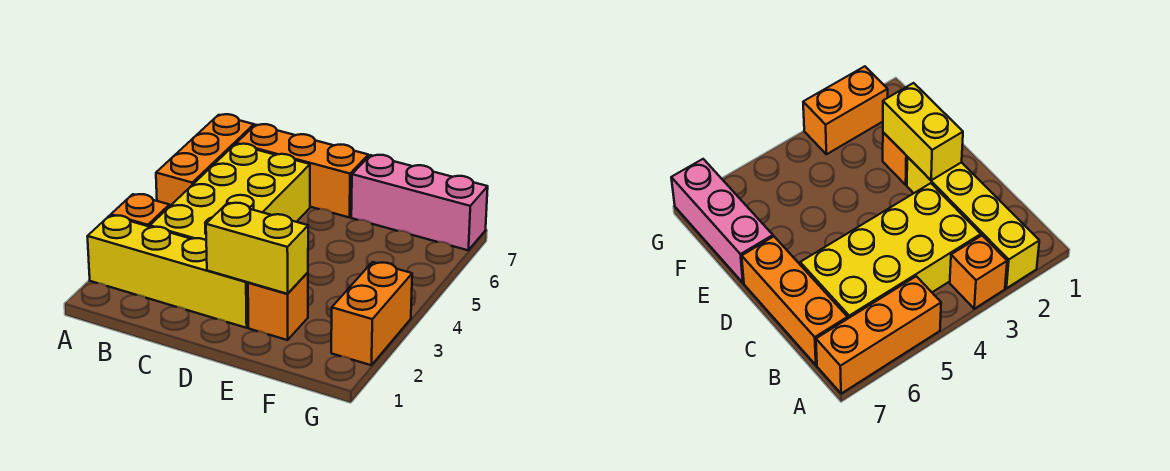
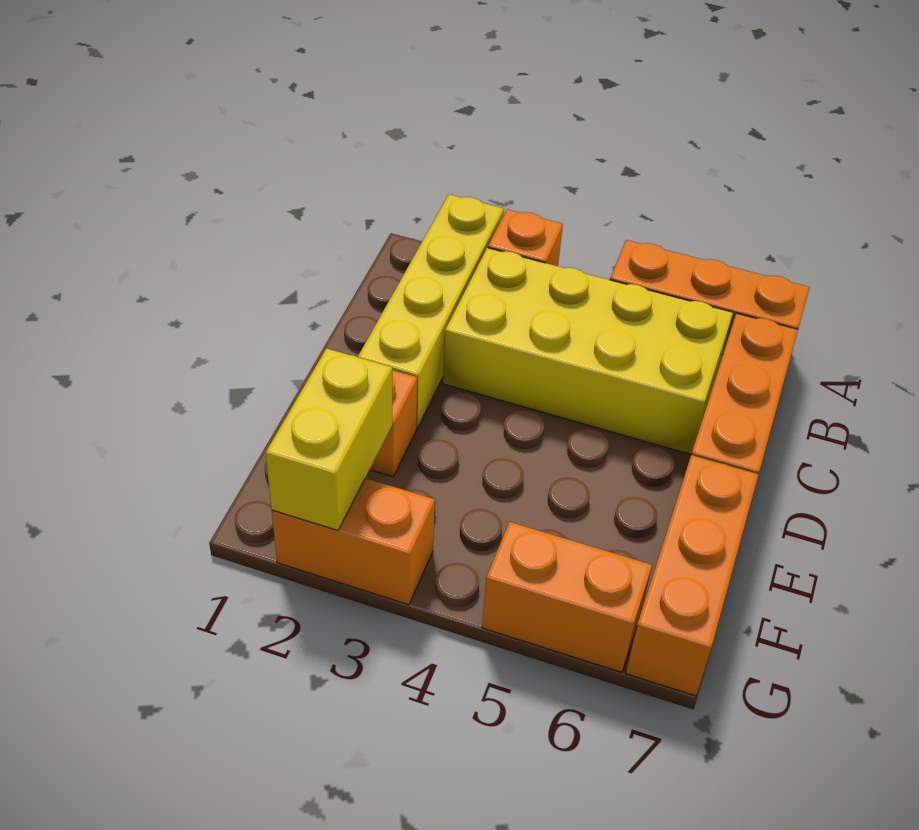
yellow 1x2 brick [206,203,308,294] -> yellow 1x2 brick moved to [266,348,392,530]
pink 1x3 brick [351,155,488,250] -> orange 1x3 brick [626,455,759,696]
none -> orange 1x2 brick [482,522,652,672]

